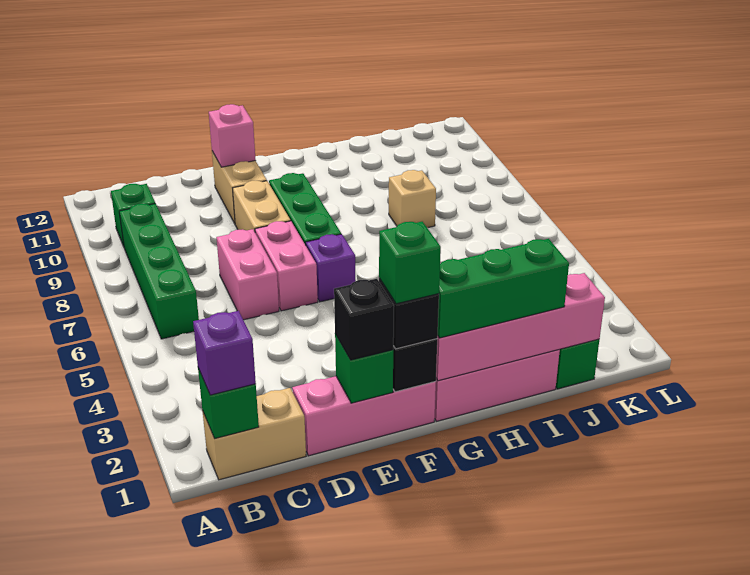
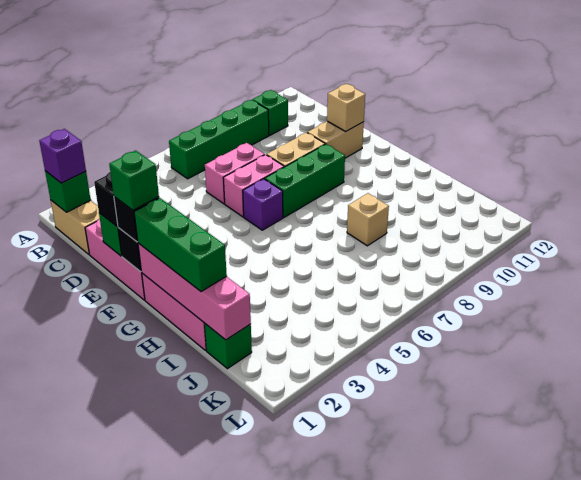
pink 1x1 brick [209,104,256,167] -> tan 1x1 brick [327,84,365,132]

